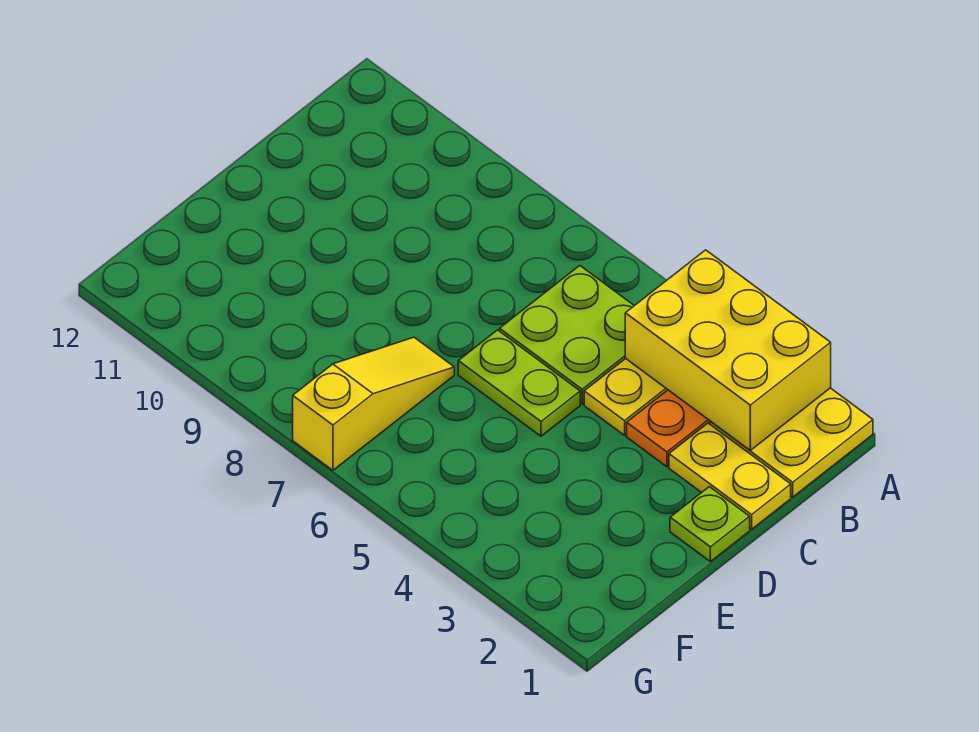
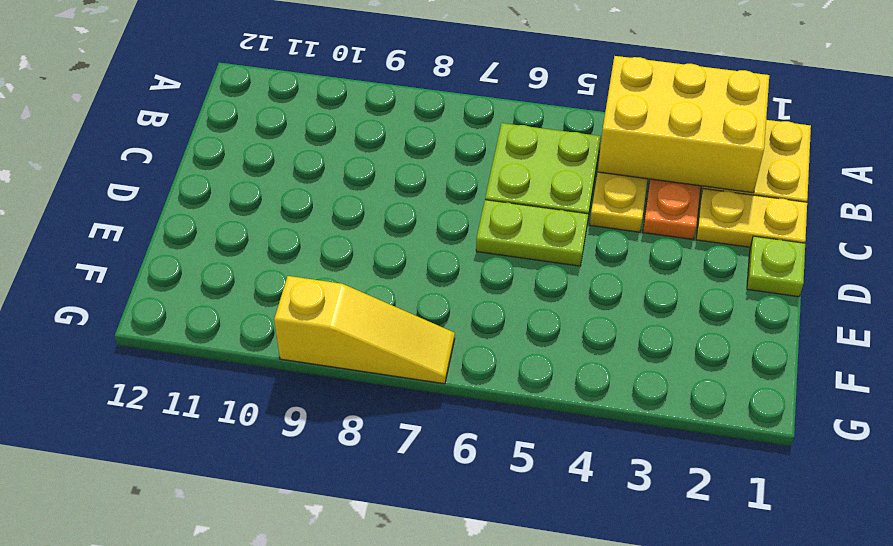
yellow 1x3 slope [293,337,454,470] -> yellow 1x3 slope turned to [274,276,455,384]

